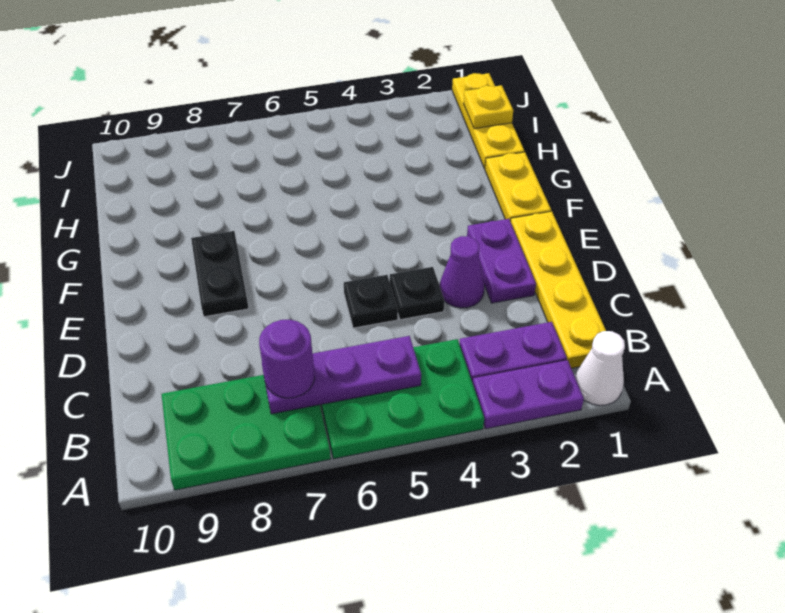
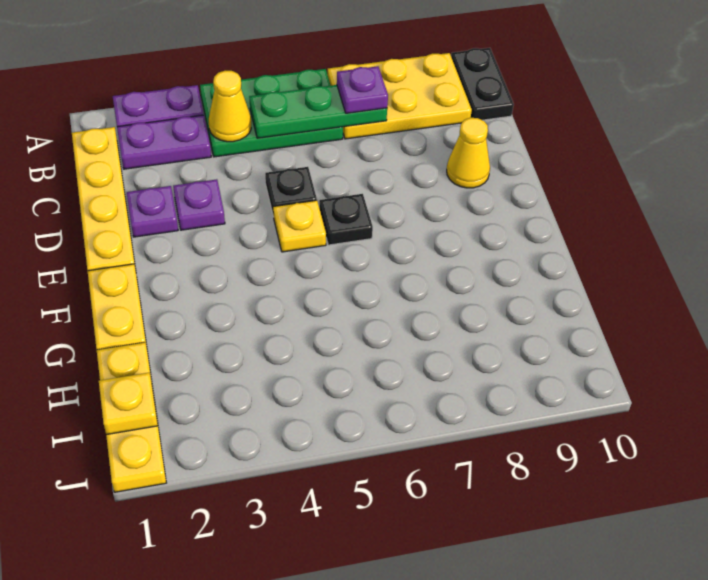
white 1x1 cone [575,331,625,405] -> none
green 2x3 plate [162,375,331,490] -> yellow 2x3 plate [328,53,472,139]
none -> yellow 1x1 cone [209,70,251,142]
purple 1x3 plate [262,336,421,414] -> green 1x3 plate [249,85,387,138]
purple 1x1 round brick [259,320,315,398] -> purple 1x1 plate [337,66,388,113]
purple 1x2 plate [467,219,536,303] -> purple 1x1 plate [127,186,178,237]
purple 1x1 cone [440,236,484,308] -> purple 1x1 plate [173,179,225,230]
black 1x1 plate [390,267,444,320] -> black 1x1 plate moved to [319,194,373,245]
none -> yellow 1x1 cone [447,118,490,188]
none -> yellow 1x1 plate [273,200,326,252]
black 1x2 plate [191,231,249,317] -> black 1x2 plate moved to [451,48,514,120]

